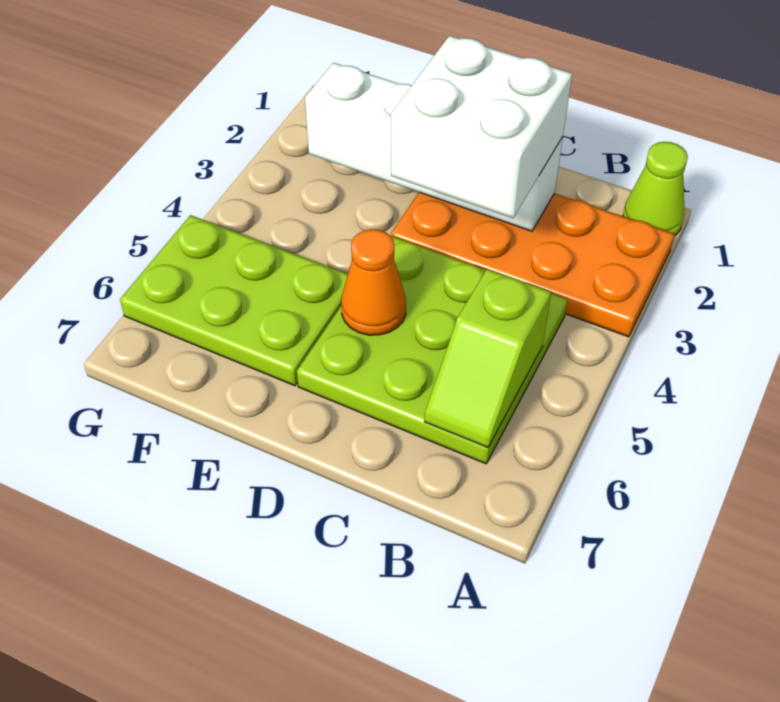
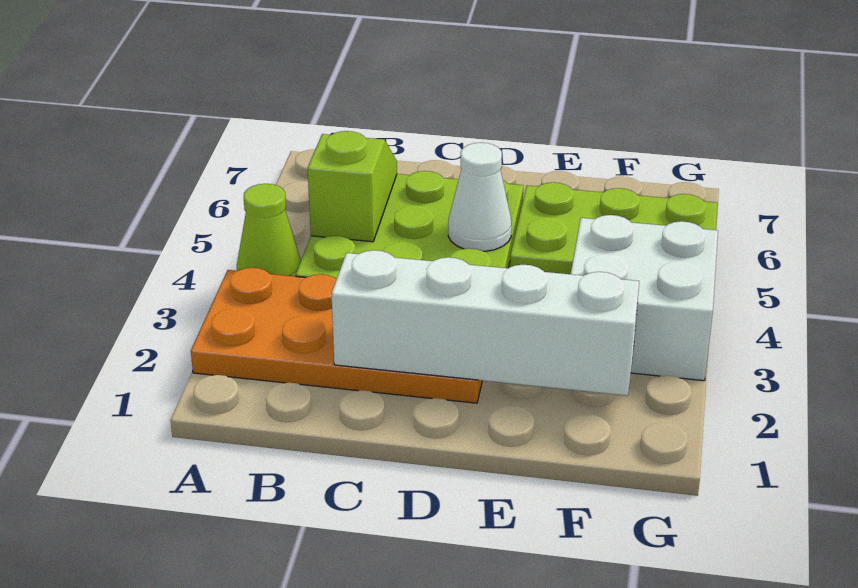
lime 1x1 cone [623,142,688,236] -> lime 1x1 cone moved to [237,184,301,276]
white 2x2 brick [391,36,572,218] -> white 2x2 brick moved to [571,215,718,381]
orange 1x1 cone [341,229,406,335] -> white 1x1 cone [448,143,512,251]

